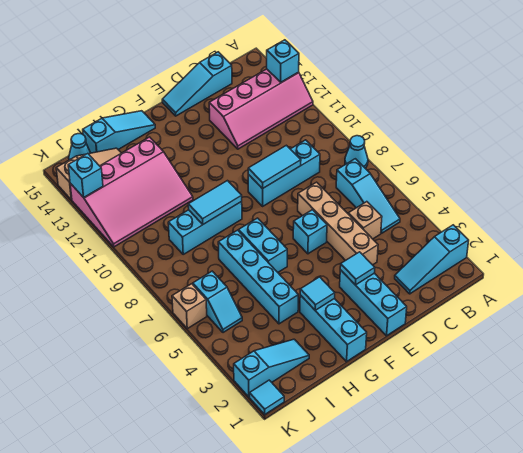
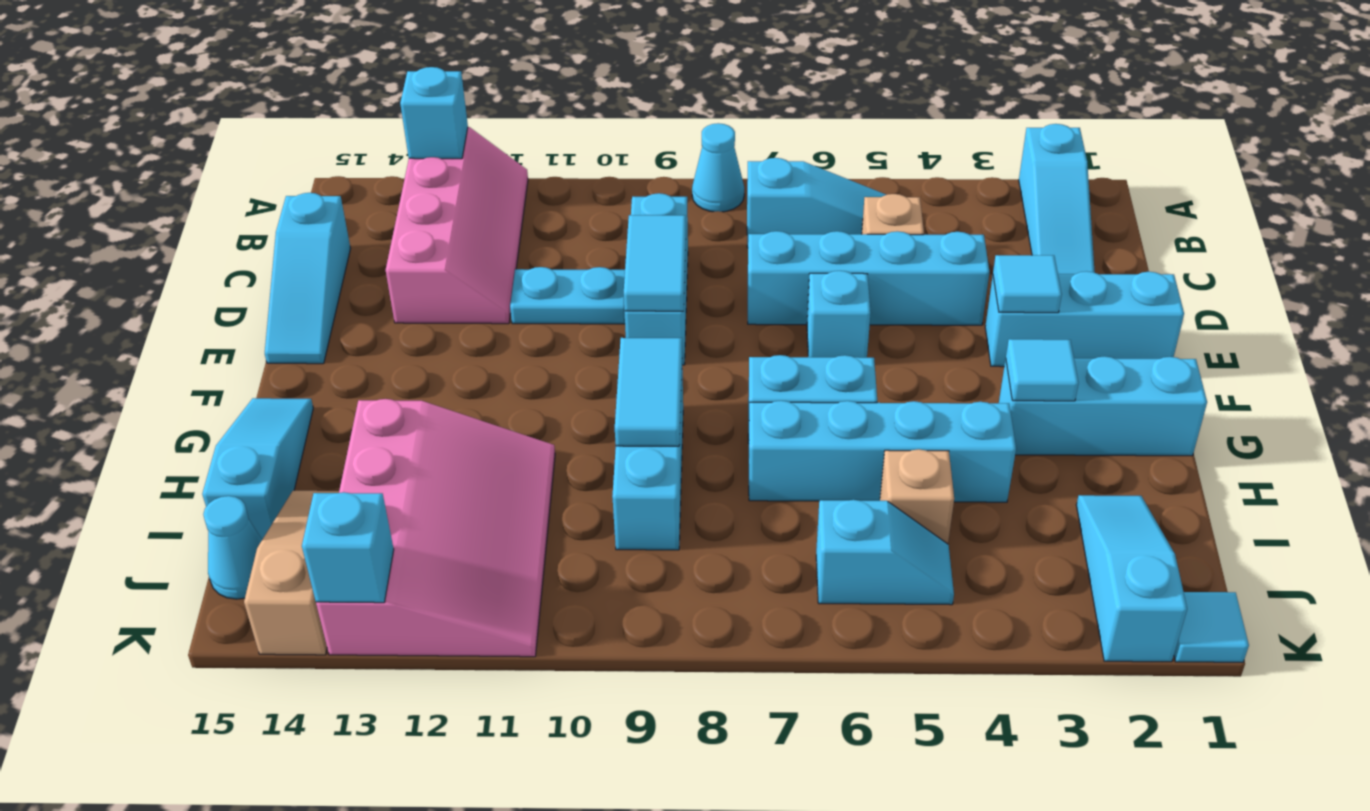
tan 1x4 brick [298,182,378,265] -> cyan 1x4 brick [748,231,990,325]
none -> cyan 1x2 plate [510,267,625,324]
tan 1x1 brick [172,284,207,329] -> tan 1x1 brick moved to [880,449,954,544]

